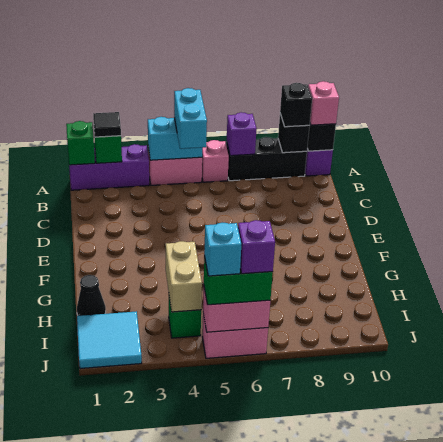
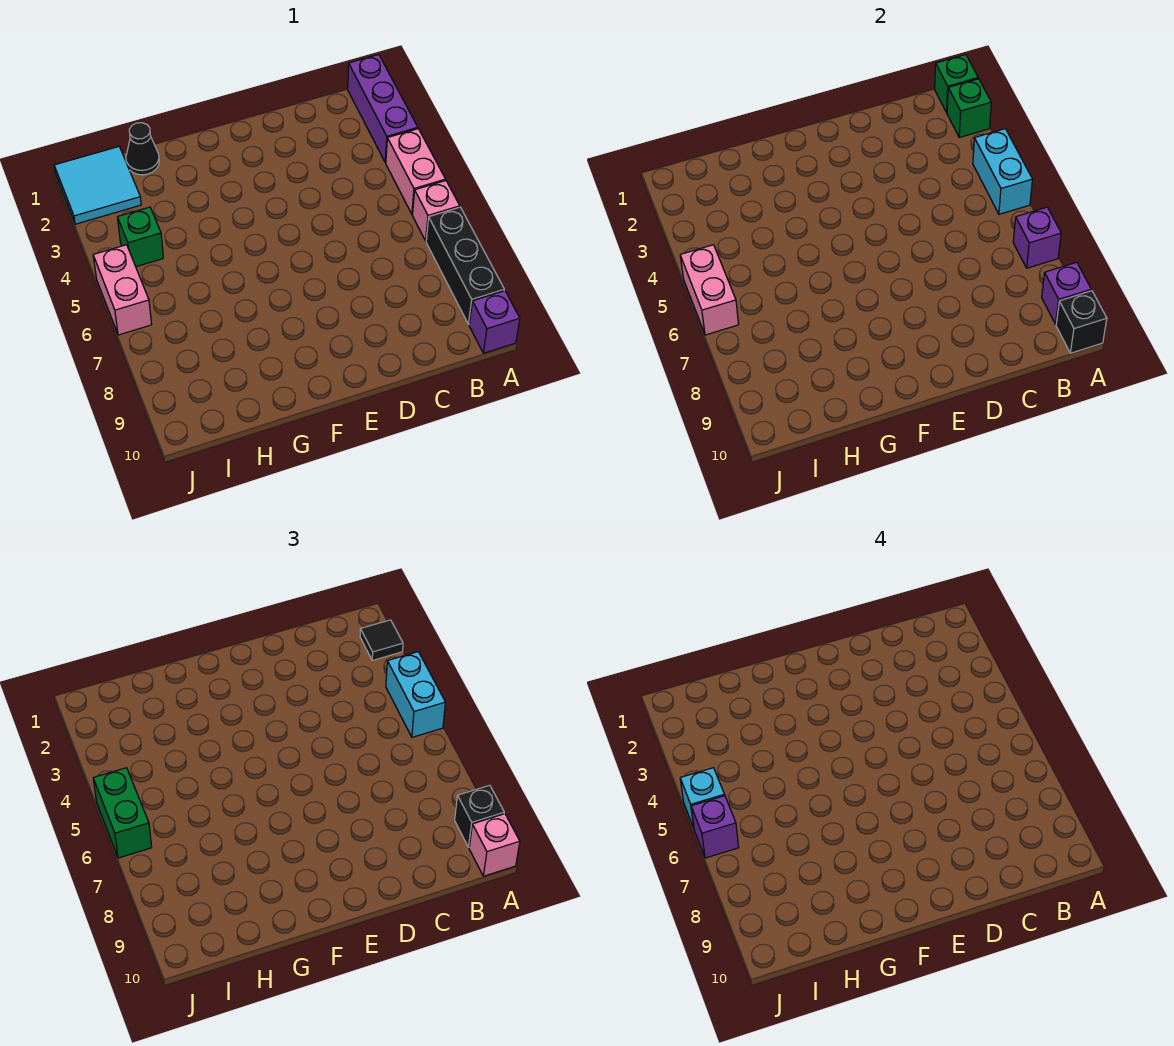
cyan 1x2 brick [174,88,207,149] -> cyan 1x2 brick turned to [386,652,446,737]
black 1x1 brick [278,114,310,153] -> purple 1x1 brick [1042,262,1091,324]
tan 1x2 brick [166,241,202,312] -> none

